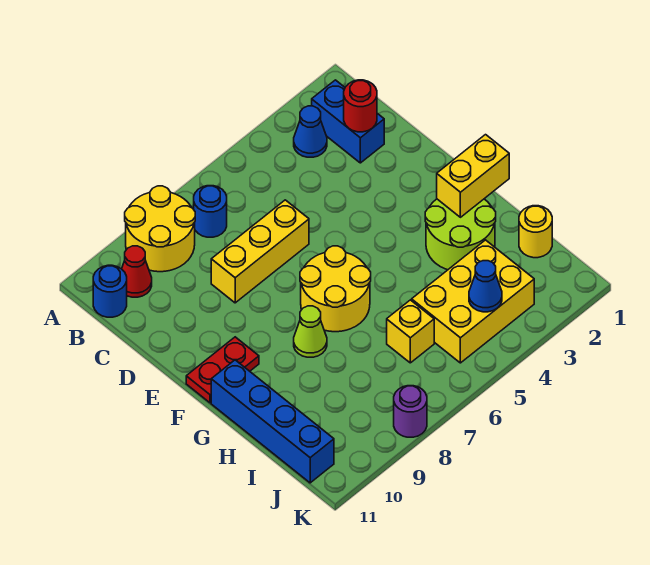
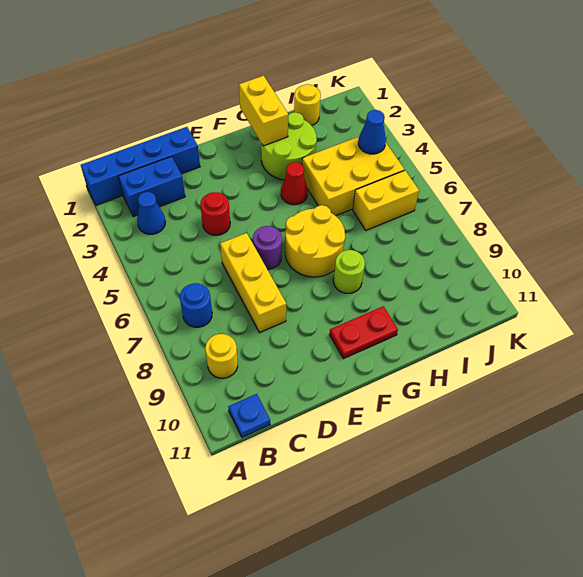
yellow 2x2 round brick [125,186,195,272] -> yellow 1x1 round brick [205,334,238,378]
red 1x1 cone [122,246,152,297] -> red 1x1 cone moved to [281,162,308,205]
blue 1x1 round brick [93,265,127,317] -> blue 1x1 plate [228,394,270,437]
red 1x1 round brick [344,80,377,132] -> red 1x1 round brick moved to [200,192,230,235]
red 1x2 plate [186,337,259,403] -> red 1x2 plate turned to [329,306,398,359]
lime 1x1 cone [294,306,327,357] -> lime 1x1 round brick [333,250,365,293]
blue 1x4 brick [211,360,334,483] -> blue 1x4 brick moved to [81,127,200,205]
yellow 2x3 brick [412,240,534,363] -> yellow 2x3 brick turned to [302,137,404,216]
yellow 1x1 brick [387,300,434,363] -> yellow 1x2 brick [353,170,419,230]
purple 1x1 round brick [394,386,427,437] -> purple 1x1 round brick moved to [253,226,282,269]

